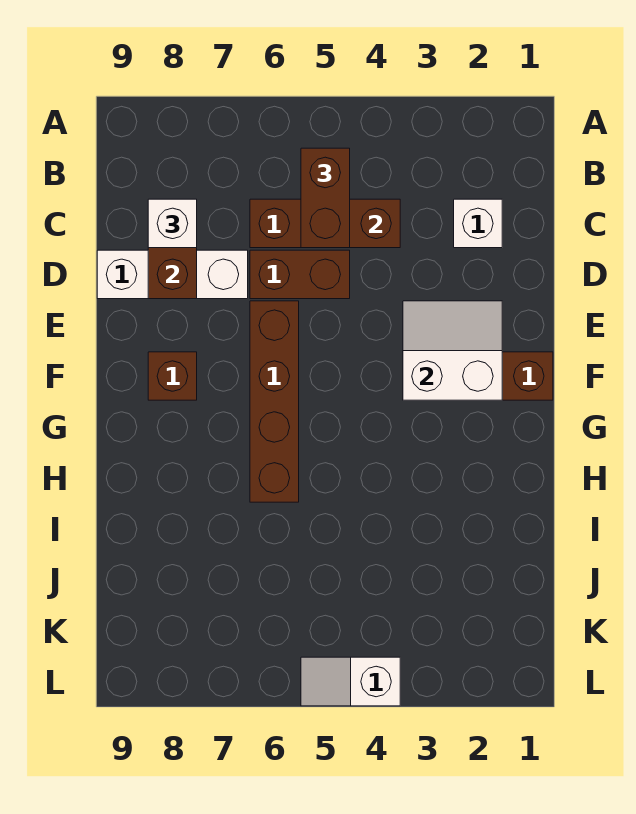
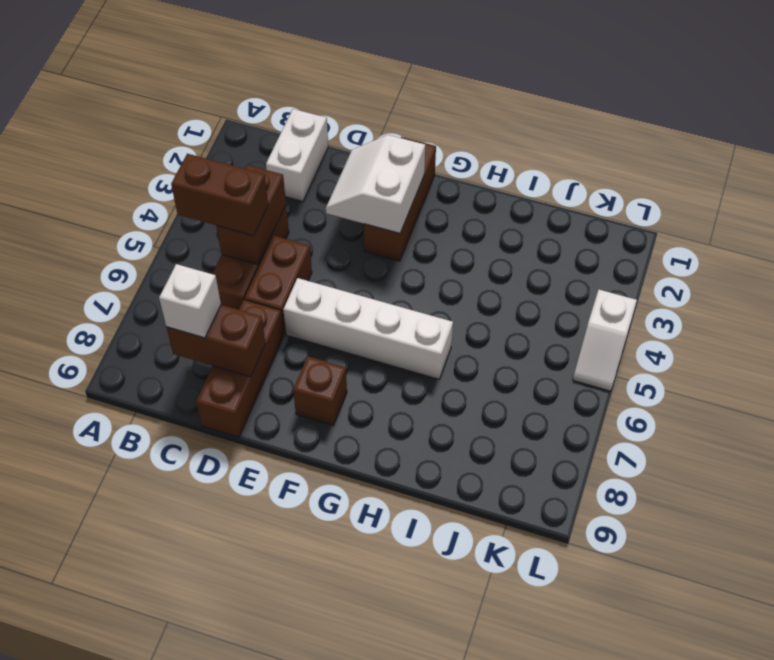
white 1x1 brick [454,199,502,248] -> white 1x2 brick [266,109,328,202]
white 1x3 brick [97,250,248,299] -> brown 1x3 brick [196,300,284,437]
brown 1x4 brick [250,301,299,502] -> white 1x4 brick [283,278,453,379]

